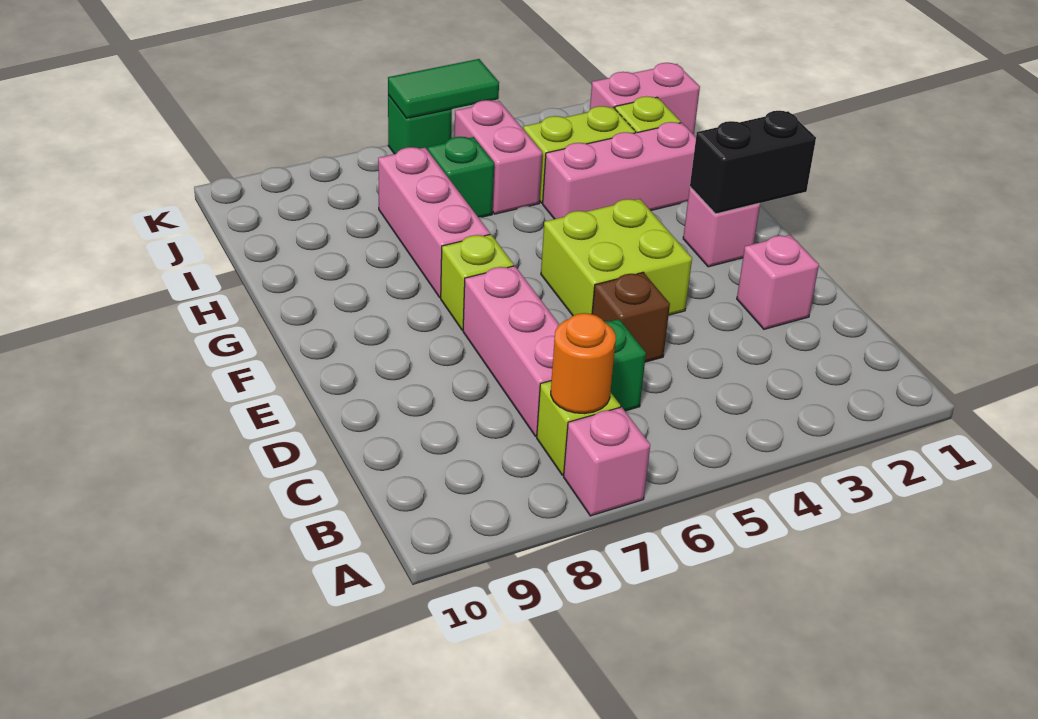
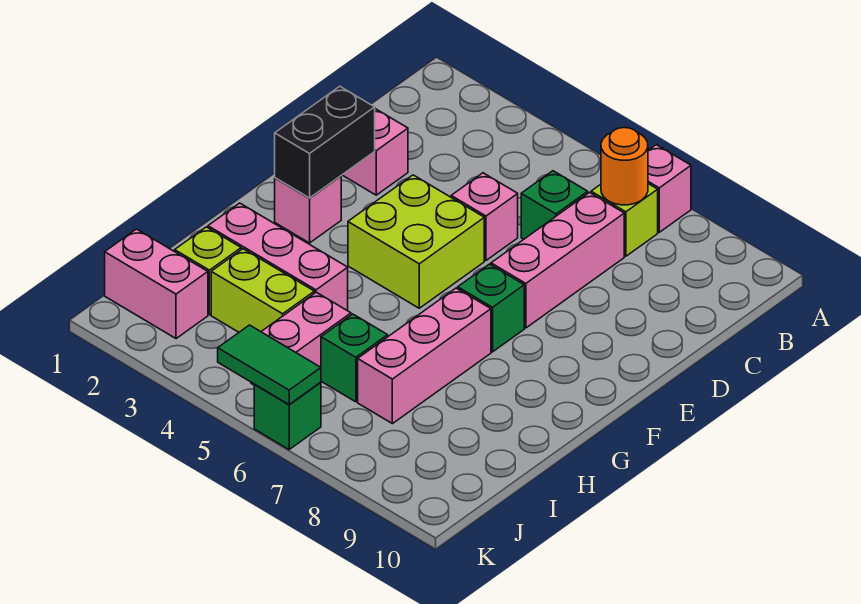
brown 1x1 brick [592,272,670,362] -> pink 1x1 brick [451,173,518,260]
black 1x2 brick [690,111,816,214] -> black 1x2 brick turned to [275,86,375,198]
lime 1x1 brick [441,234,514,330] -> green 1x1 brick [458,264,524,352]

